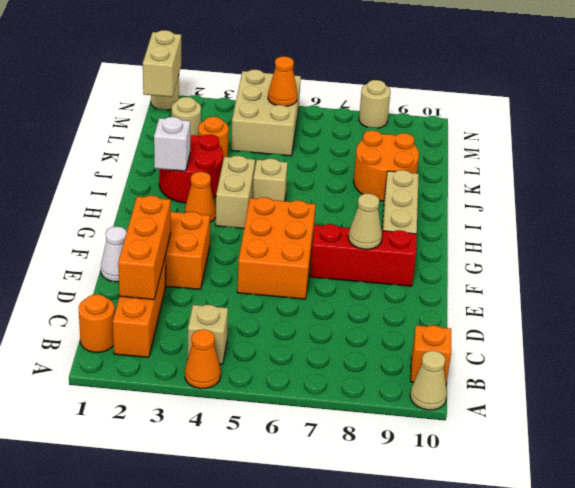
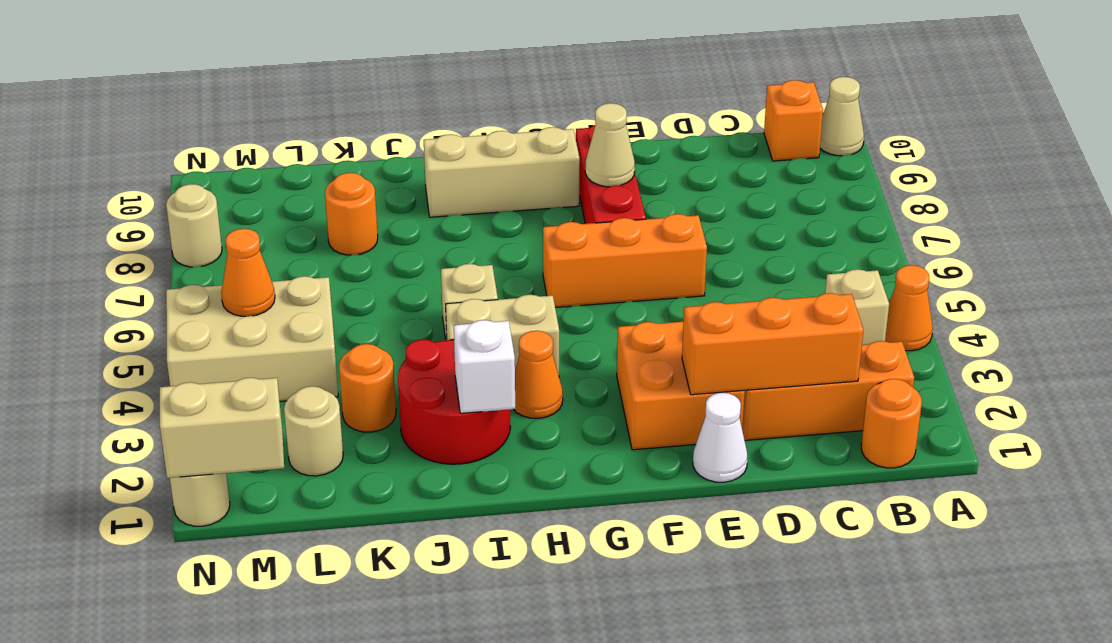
orange 2x3 brick [237,197,316,299] -> orange 1x3 brick [543,214,707,308]
orange 2x2 round brick [354,130,419,201] -> orange 1x1 round brick [325,173,378,255]

